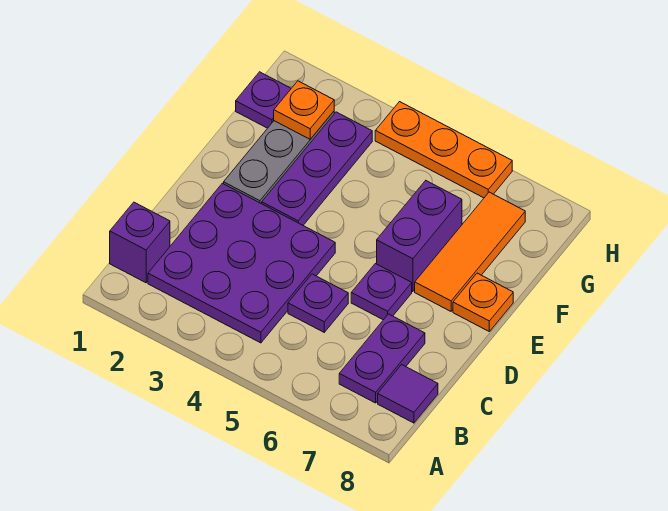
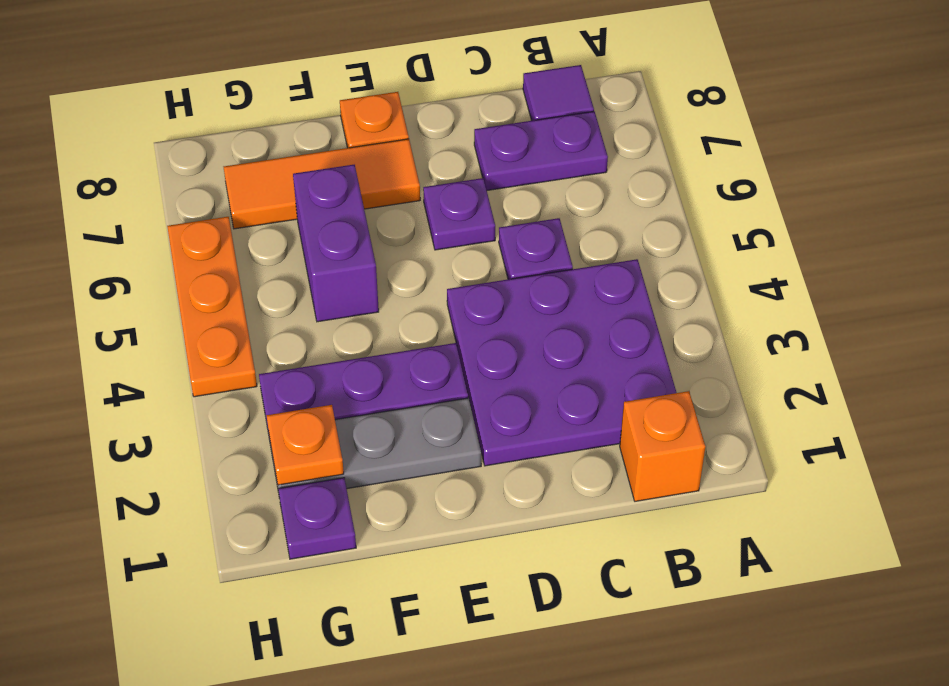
purple 1x1 brick [110,202,170,283] -> orange 1x1 brick [620,391,705,501]
purple 1x2 brick [377,181,462,292] -> purple 1x2 brick turned to [293,165,379,322]

